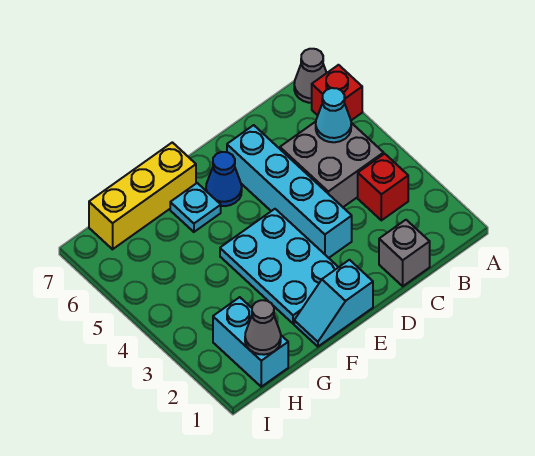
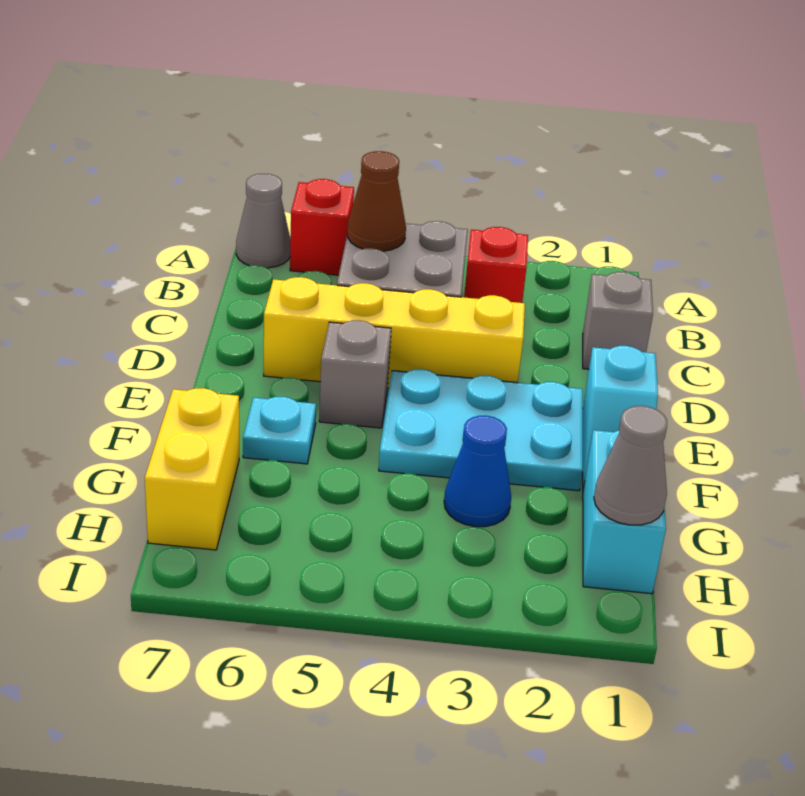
cyan 1x1 cone [316,88,351,142] -> brown 1x1 cone [347,151,406,251]
cyan 1x4 brick [227,125,352,258] -> yellow 1x4 brick [264,277,525,388]
none -> grey 1x1 brick [319,320,391,428]
blue 1x1 cone [206,152,242,206] -> blue 1x1 cone moved to [444,416,511,527]
yellow 1x3 brick [89,142,196,249] -> yellow 1x2 brick [145,388,239,550]
cyan 1x2 brick [213,297,288,387] -> cyan 1x2 brick turned to [583,430,666,594]

